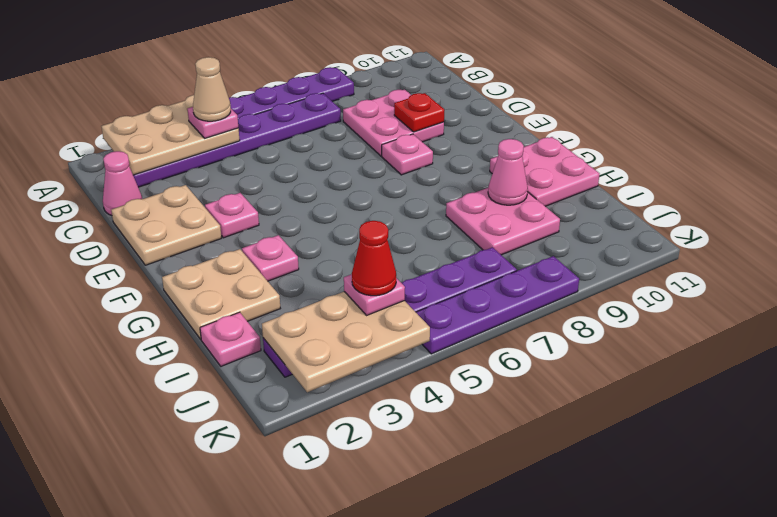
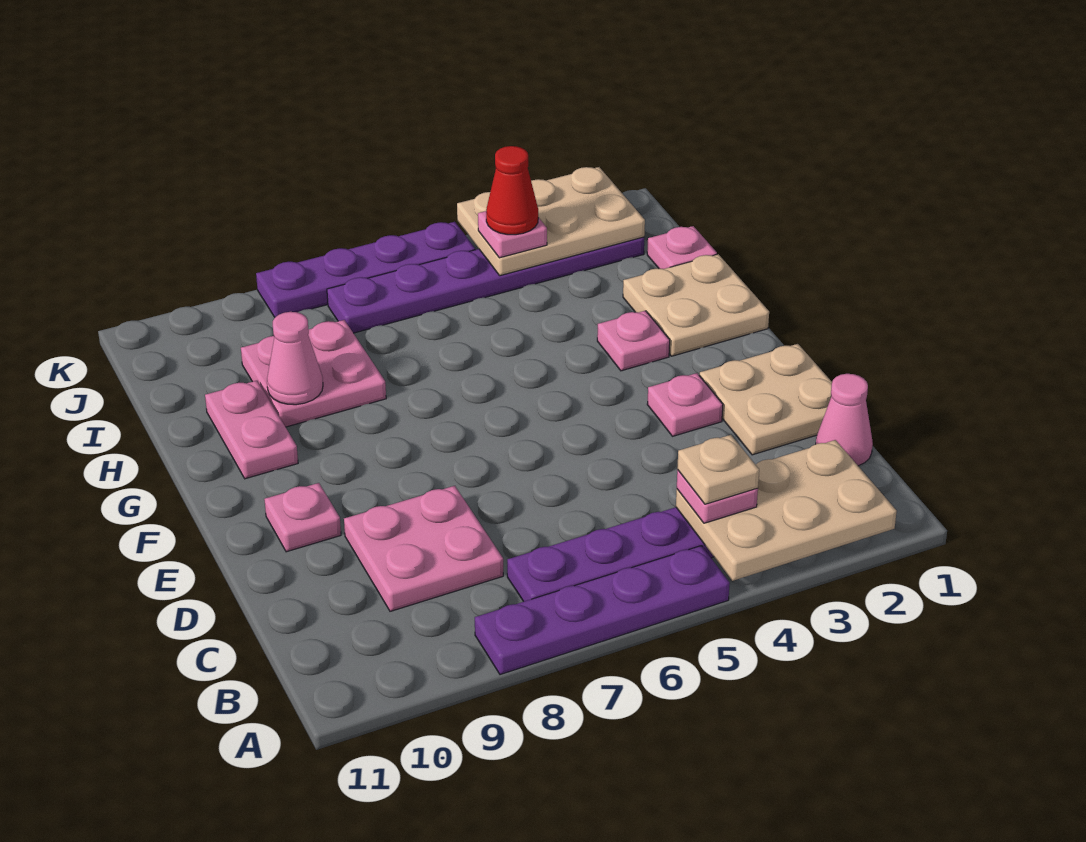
tan 1x1 cone [193,57,231,121] -> tan 1x1 plate [677,435,759,504]
red 1x1 plate [394,93,444,132] -> none
pink 1x1 plate [382,134,433,175] -> pink 1x1 plate moved to [264,483,341,552]
pink 2x2 plate [490,137,599,206] -> pink 1x2 plate [205,381,298,479]

